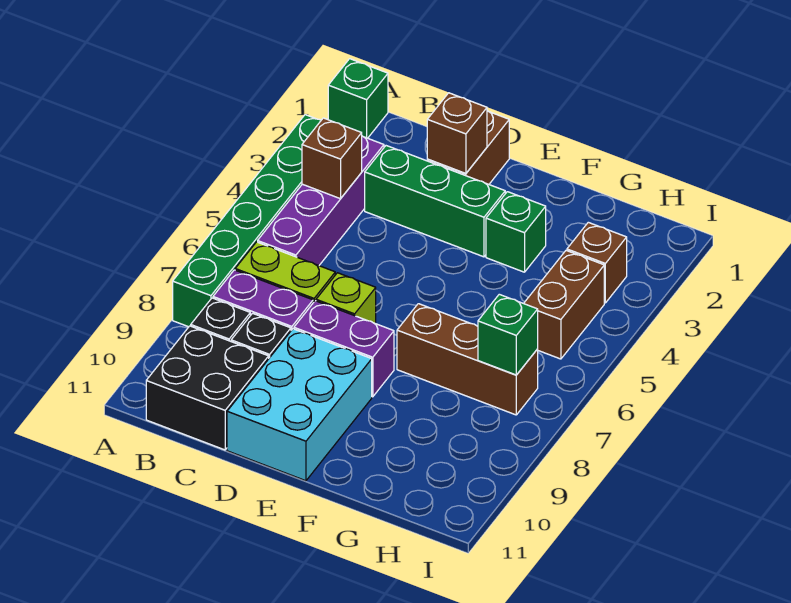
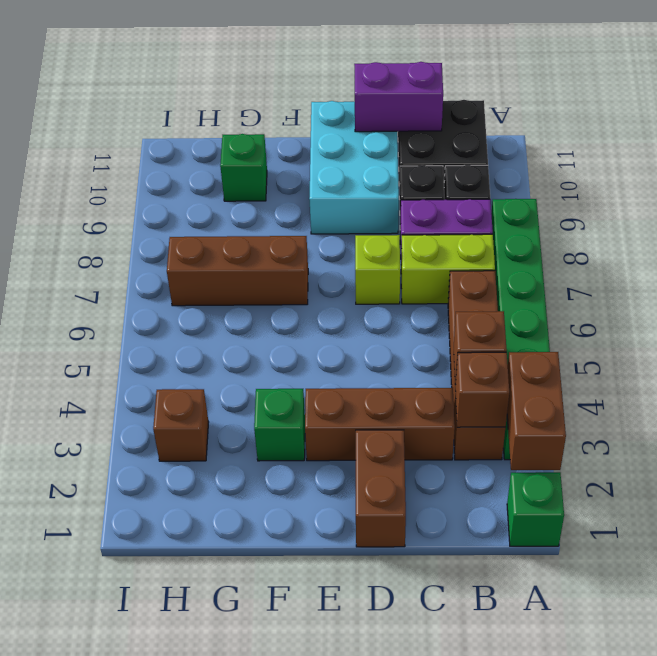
purple 1x4 brick [258,136,384,265] -> brown 1x4 brick [448,271,505,460]
green 1x3 brick [365,146,505,257] -> brown 1x3 brick [305,388,455,461]
brown 1x1 brick [427,93,487,173] -> brown 1x1 brick moved to [455,352,509,427]
purple 1x2 brick [294,301,394,397] -> purple 1x2 brick moved to [354,62,443,132]
brown 1x2 brick [524,251,604,359] -> brown 1x2 brick moved to [507,352,566,470]
green 1x1 brick [478,294,538,375] -> green 1x1 brick moved to [220,134,267,201]

